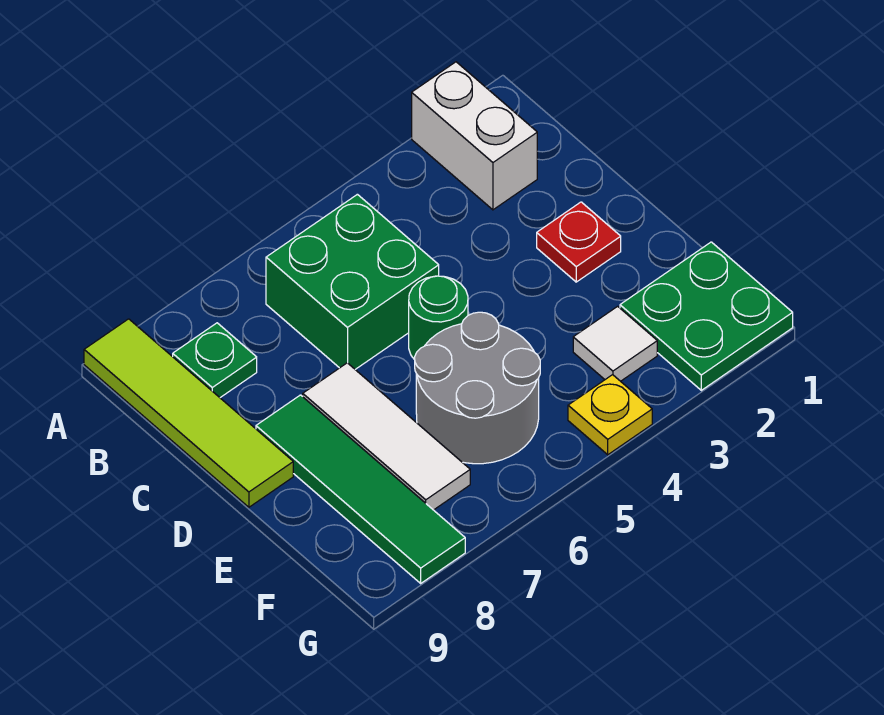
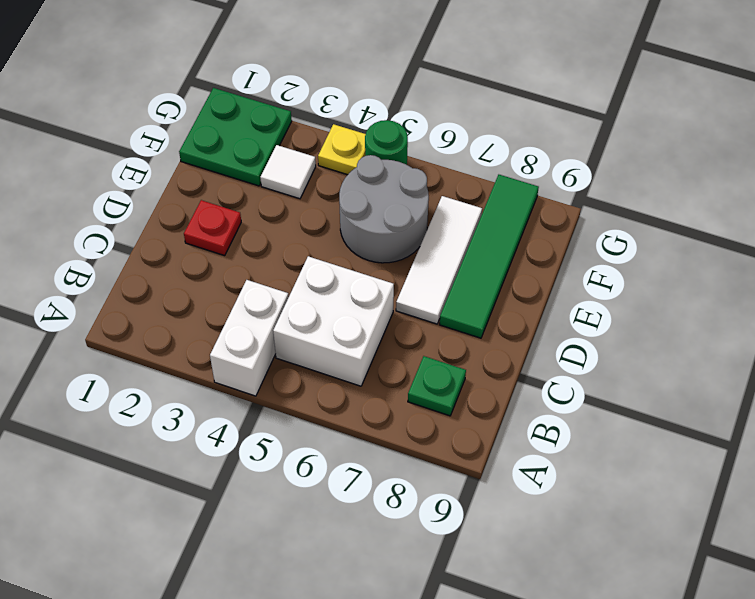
white 1x2 brick [412,62,537,210] -> white 1x2 brick moved to [210,280,289,396]
lime 1x4 tile [84,319,293,507] -> none
green 2x2 brick [266,194,439,369] -> white 2x2 brick [273,256,394,386]
green 1x1 round brick [409,276,468,360] -> green 1x1 round brick moved to [365,120,408,165]

